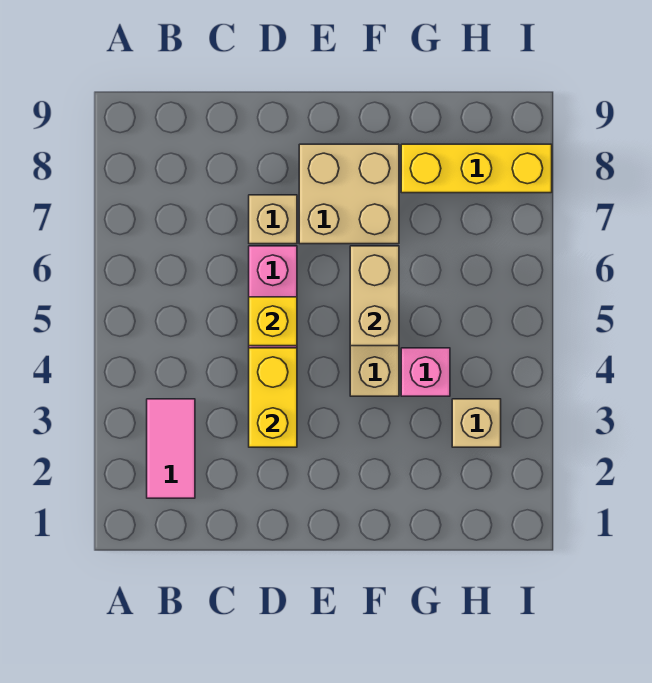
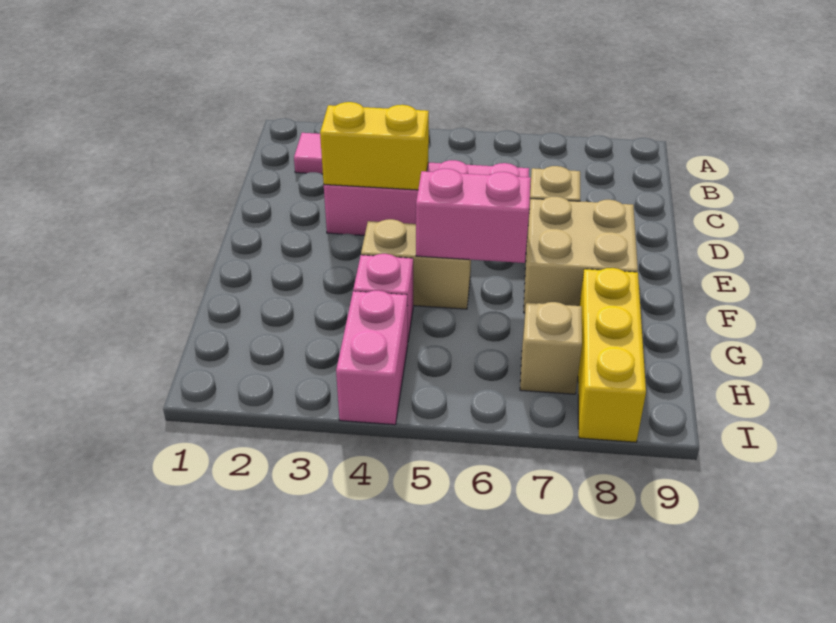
yellow 1x1 brick [249,297,297,346] -> none
tan 1x2 brick [350,246,399,346] -> pink 1x2 brick [416,169,531,263]
tan 1x1 brick [452,399,501,447] -> tan 1x1 brick moved to [520,302,582,394]
none -> pink 1x2 brick [336,291,408,425]

